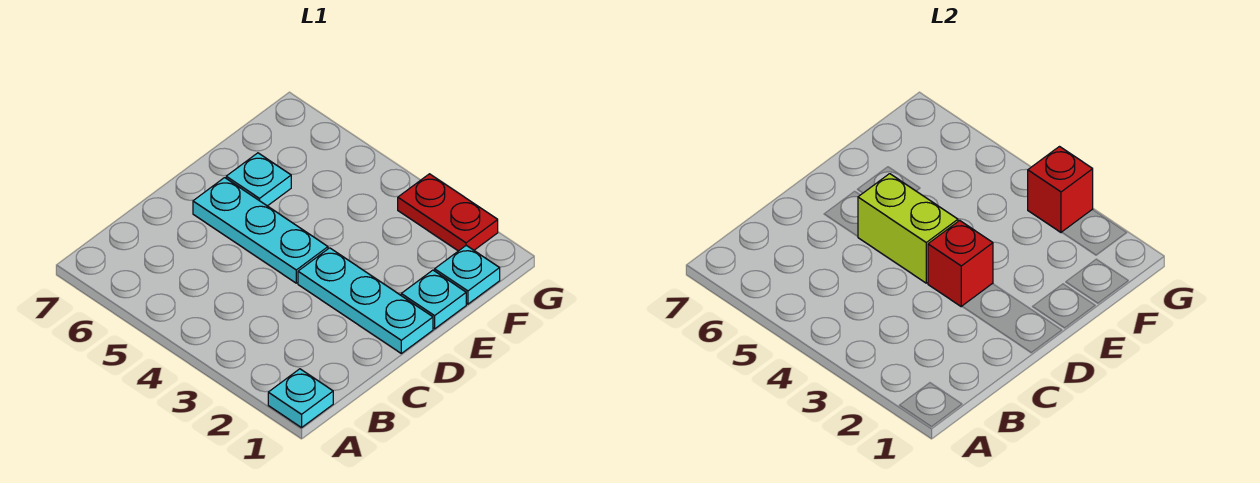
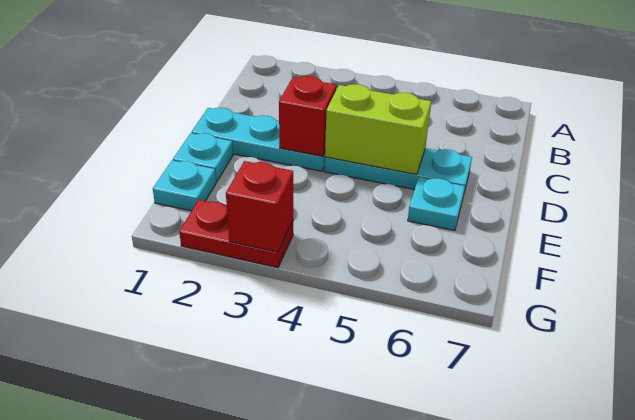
cyan 1x1 plate [268,369,333,428] -> none

